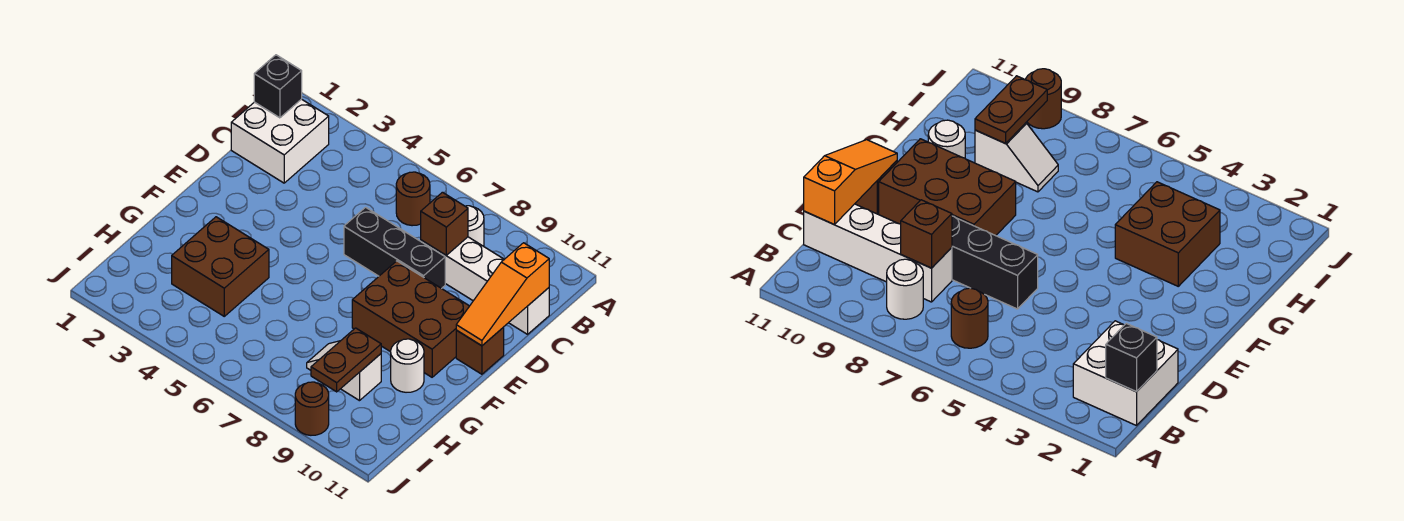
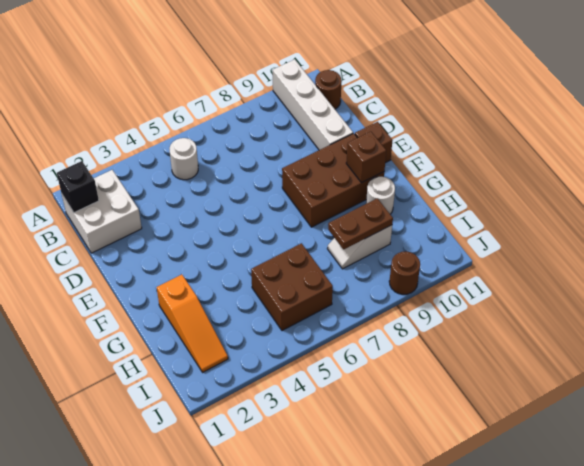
brown 1x1 round brick [396,172,430,226] -> brown 1x1 round brick moved to [315,70,342,109]
white 1x1 round brick [465,206,484,246] -> white 1x1 round brick moved to [170,138,198,180]
white 1x4 brick [421,237,549,334] -> white 1x4 brick turned to [273,59,353,150]
brown 1x1 brick [421,192,468,255] -> brown 1x1 brick moved to [346,132,386,183]
orange 1x3 slope [456,243,549,346] -> orange 1x3 slope moved to [157,274,228,372]
black 1x3 brick [344,207,445,289] -> none
brown 2x2 brick [172,217,269,316] -> brown 2x2 brick moved to [251,243,333,331]
brown 1x2 plate [311,328,381,392] -> brown 1x2 plate turned to [328,198,393,250]

